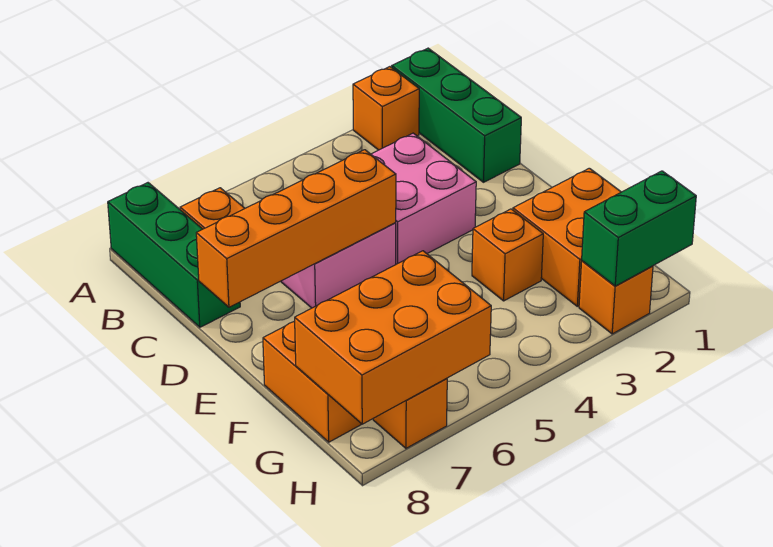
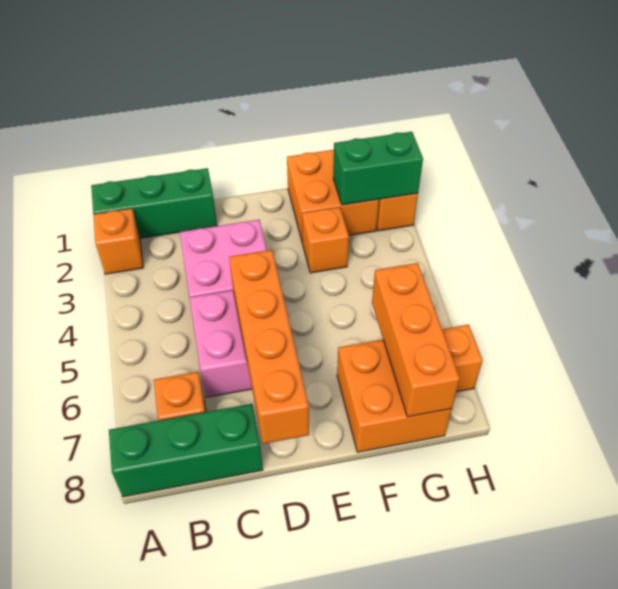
orange 2x3 brick [295,251,491,424] -> orange 1x3 brick [372,263,460,417]
green 1x2 brick [582,171,696,286] -> green 1x2 brick turned to [333,132,423,205]

